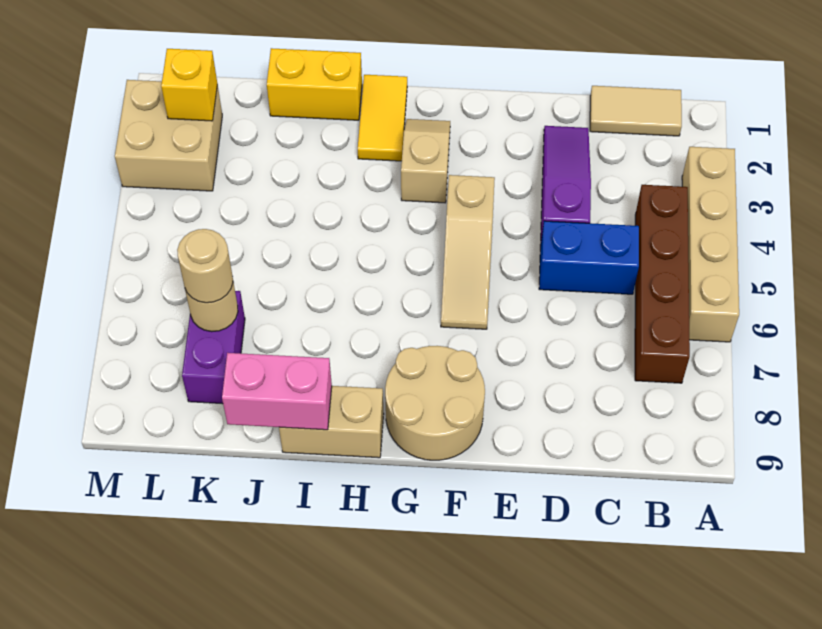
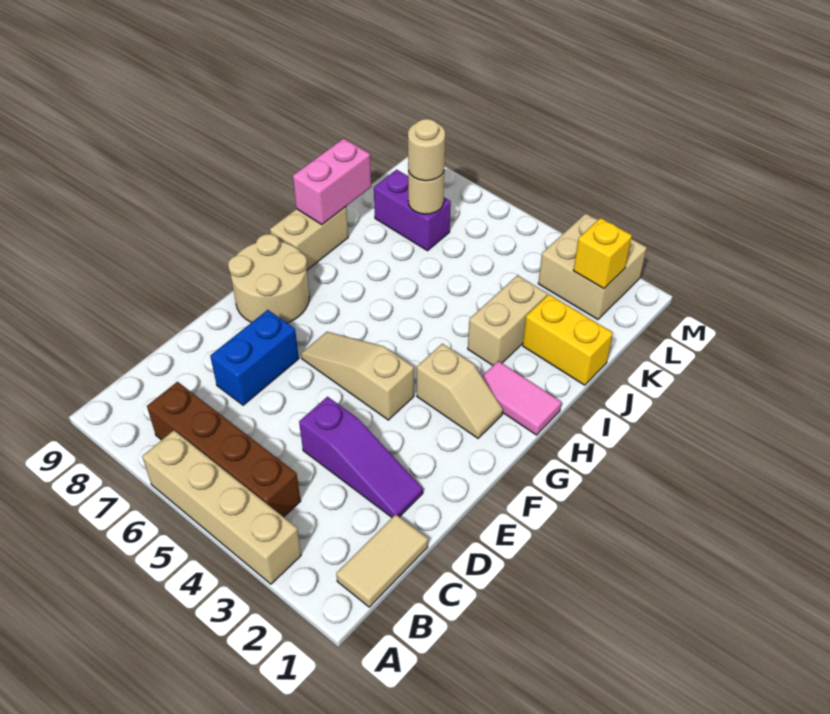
blue 1x2 brick [539,221,639,294] -> blue 1x2 brick moved to [210,310,299,405]
yellow 1x2 tile [358,75,407,161] -> pink 1x2 tile [482,361,561,435]
yellow 1x2 brick [267,48,362,120] -> yellow 1x2 brick turned to [523,294,613,385]
none -> tan 1x2 brick [468,275,547,365]

